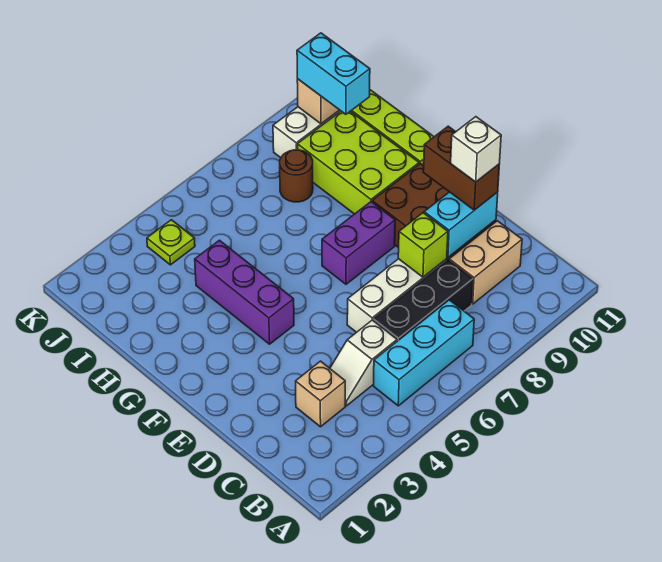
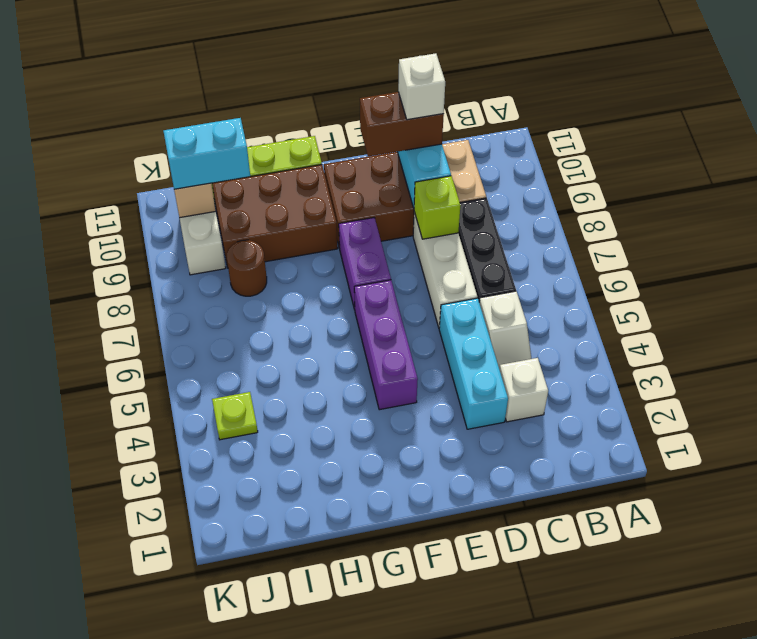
cyan 1x3 brick [374,300,474,406] -> cyan 1x3 brick moved to [439,298,508,429]
tan 1x1 brick [296,361,345,427] -> white 1x1 brick [499,358,548,422]
purple 1x3 brick [195,240,294,344] -> purple 1x3 brick turned to [354,280,418,410]
lime 2x3 brick [297,111,419,214] -> brown 2x3 brick [212,165,338,268]

